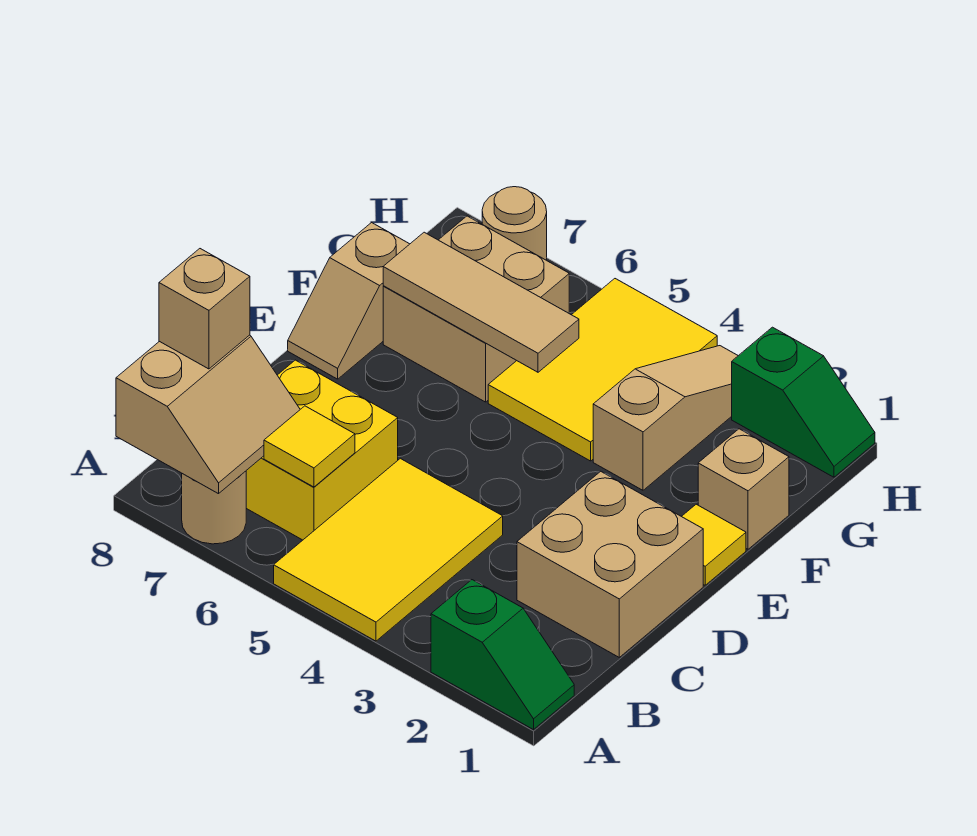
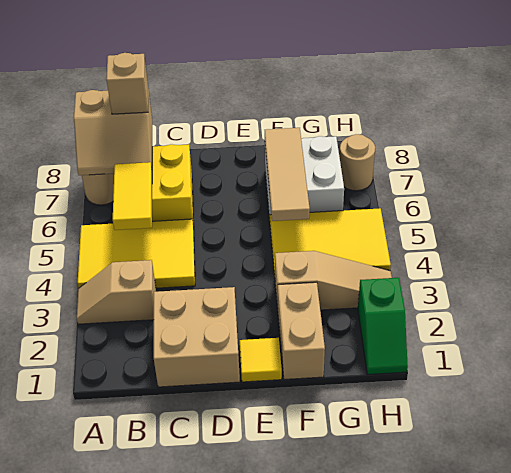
green 1x2 slope [431,580,574,730] -> none
yellow 1x1 tile [264,406,355,487] -> yellow 1x2 tile [113,162,152,230]
tan 1x2 slope [288,223,409,379] -> tan 1x2 slope moved to [77,260,156,324]
tan 1x1 brick [698,429,789,549] -> tan 1x2 brick [278,282,325,380]
tan 2x2 brick [383,216,569,402] -> white 2x2 brick [265,136,344,218]

